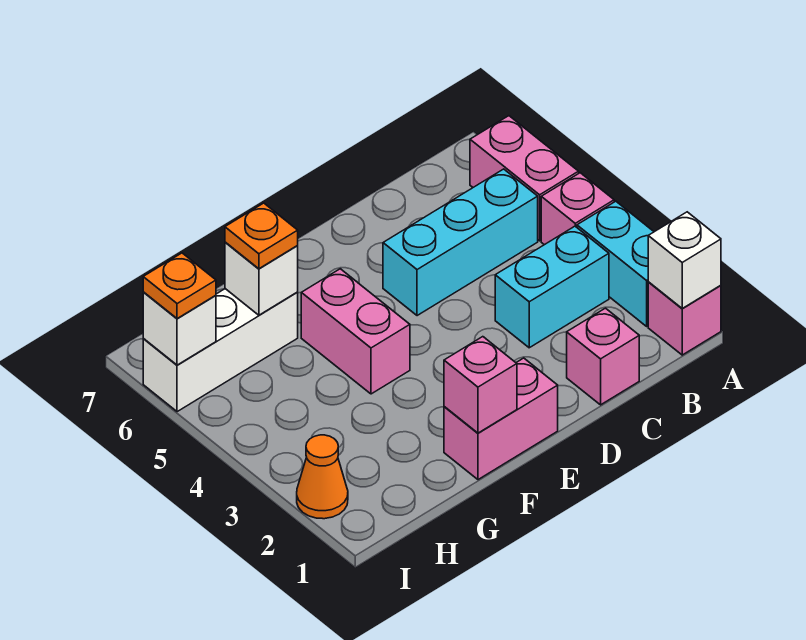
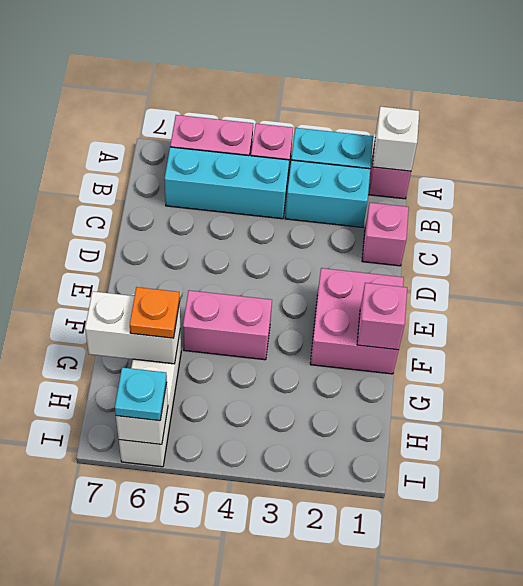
cyan 1x2 brick [495,226,609,348] -> cyan 1x2 brick turned to [285,160,370,227]
cyan 1x3 brick [383,169,538,316] -> cyan 1x3 brick turned to [165,147,289,219]
pink 1x2 brick [444,358,558,480] -> pink 2x2 brick [310,268,404,374]
white 1x1 brick [225,242,298,315] -> white 1x2 brick [85,291,180,364]
orange 1x1 cone [297,435,348,519] -> none
orange 1x1 plate [143,253,216,319] -> cyan 1x1 plate [115,367,167,421]

